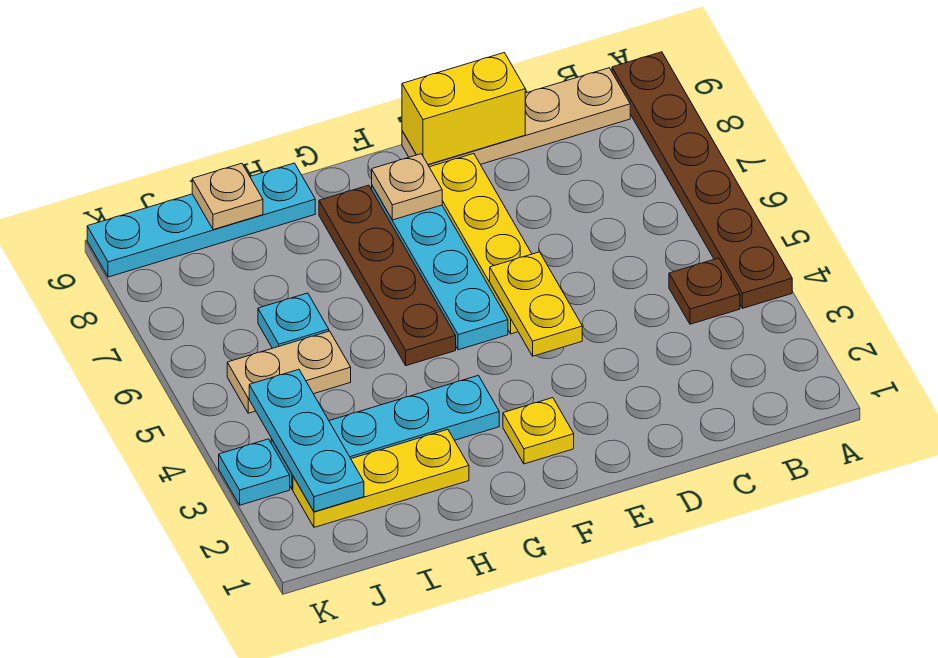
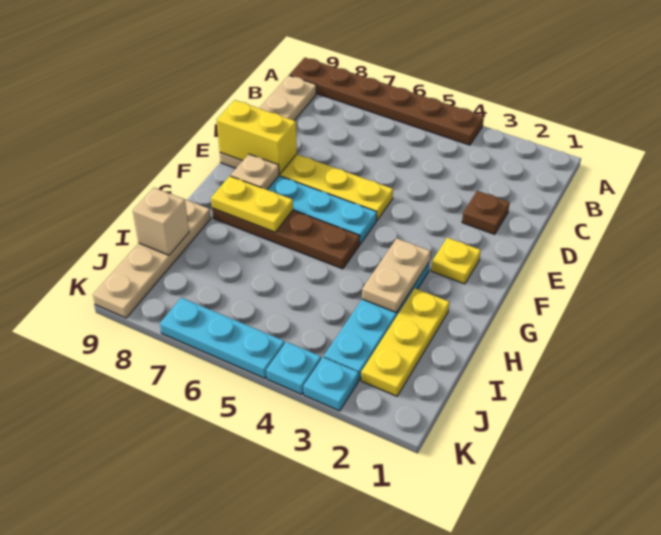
brown 1x1 plate [669,258,740,324] -> brown 1x1 plate moved to [462,191,510,234]
yellow 1x2 brick [402,53,525,165] -> yellow 1x2 brick turned to [217,100,297,174]
yellow 1x2 plate [490,252,582,356] -> yellow 1x2 plate moved to [211,176,293,232]
cyan 1x4 plate [87,163,315,277] -> tan 1x4 plate [93,199,211,318]
tan 1x2 plate [227,331,351,413] -> tan 1x2 plate moved to [362,238,431,313]
cyan 1x1 plate [258,293,329,348] -> cyan 1x1 plate moved to [266,342,321,394]
tan 1x1 plate [192,163,263,230] -> tan 1x1 brick [133,188,189,255]
cyan 1x3 plate [249,370,364,512] -> cyan 1x3 plate moved to [160,298,285,378]

